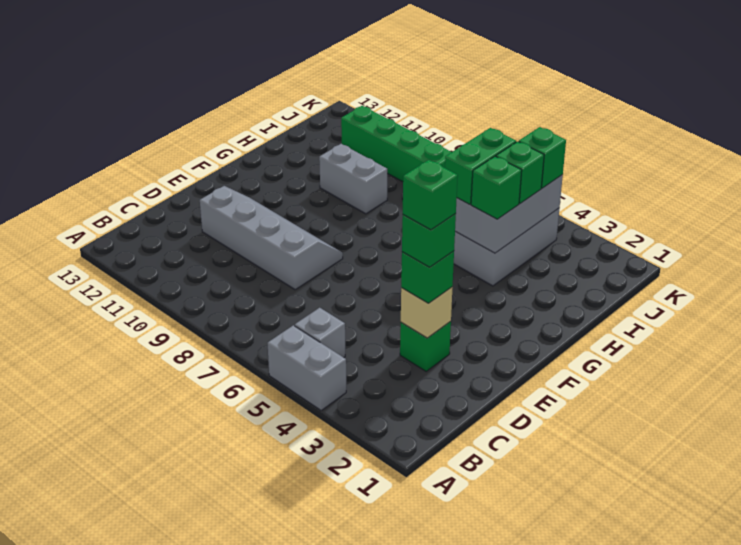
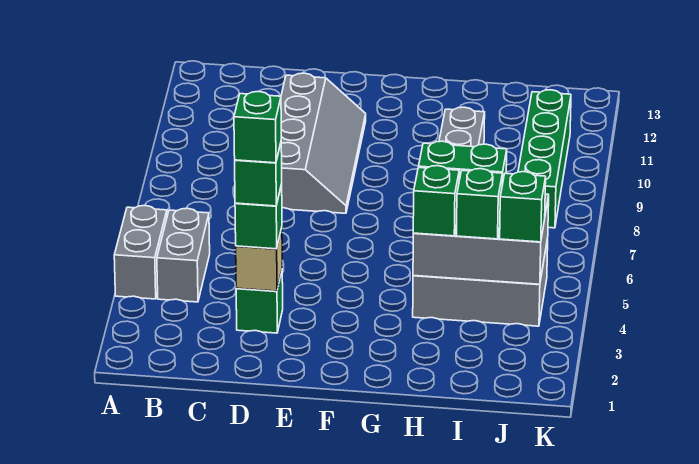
grey 1x1 brick [295,308,345,357] -> grey 1x2 brick [157,208,210,302]

